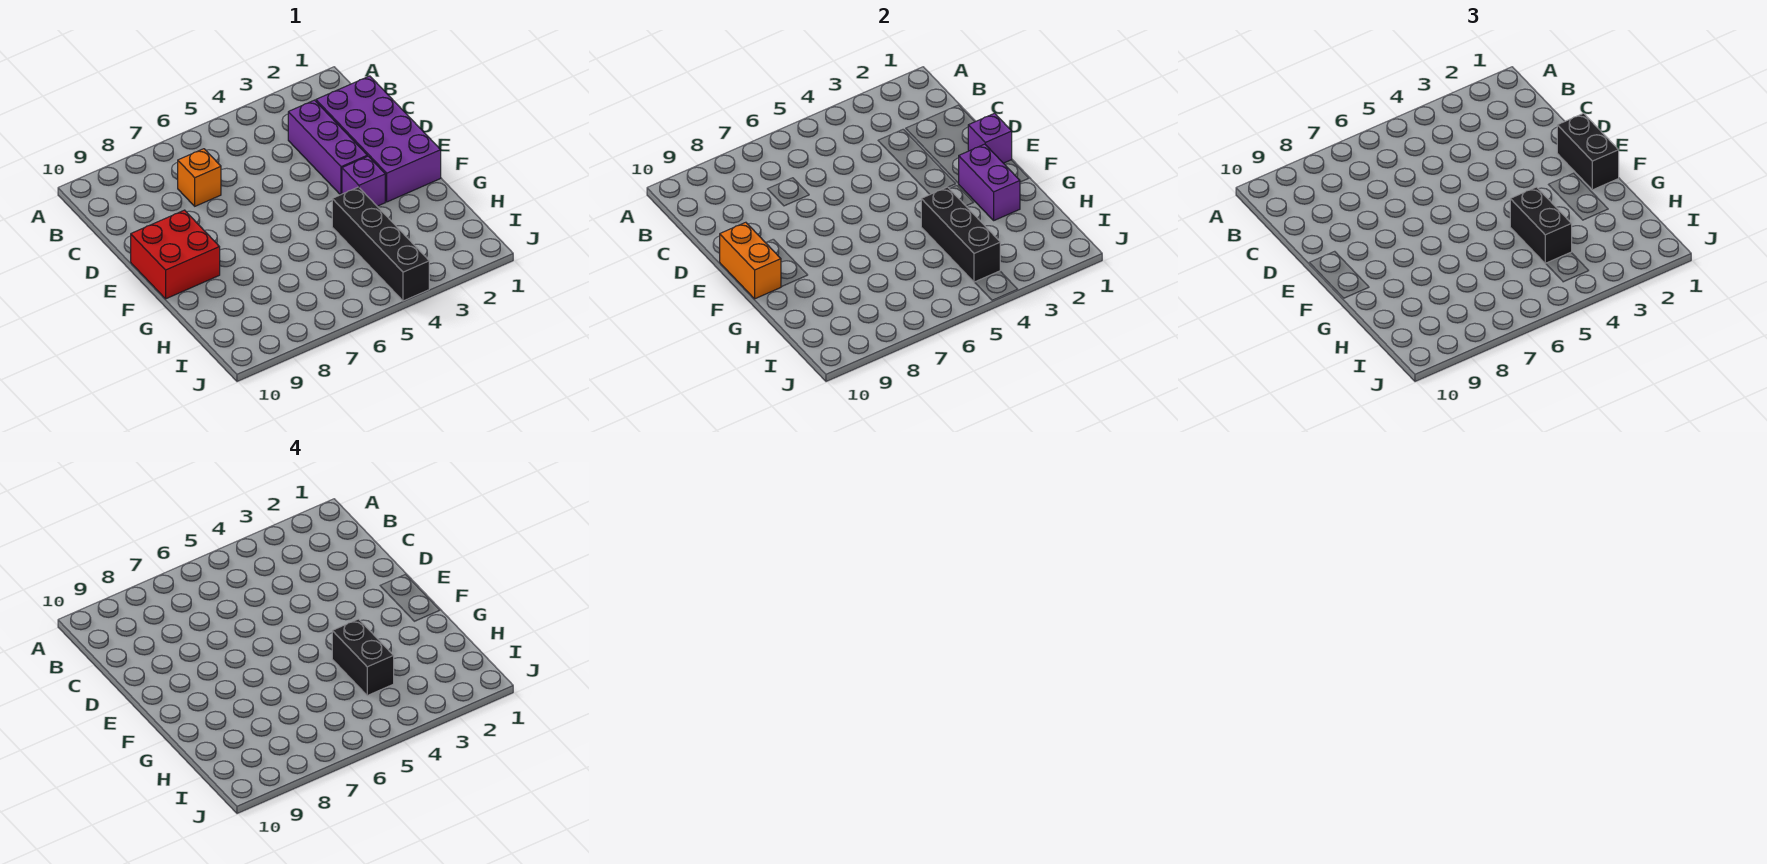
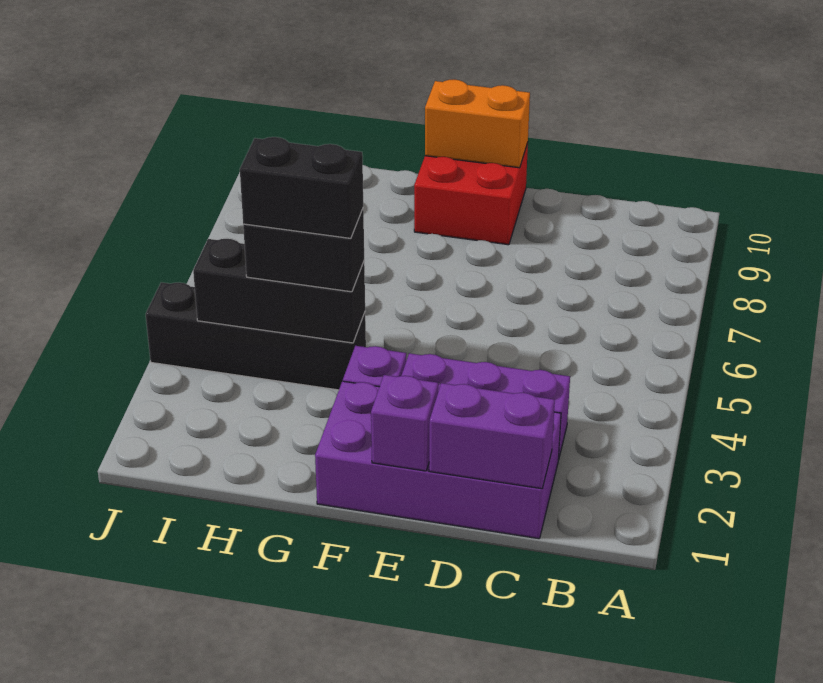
orange 1x1 brick [178,149,221,206] -> none
black 1x2 brick [1557,113,1619,190] -> none
purple 1x2 brick [958,144,1020,220] -> purple 1x2 brick moved to [429,383,555,489]

